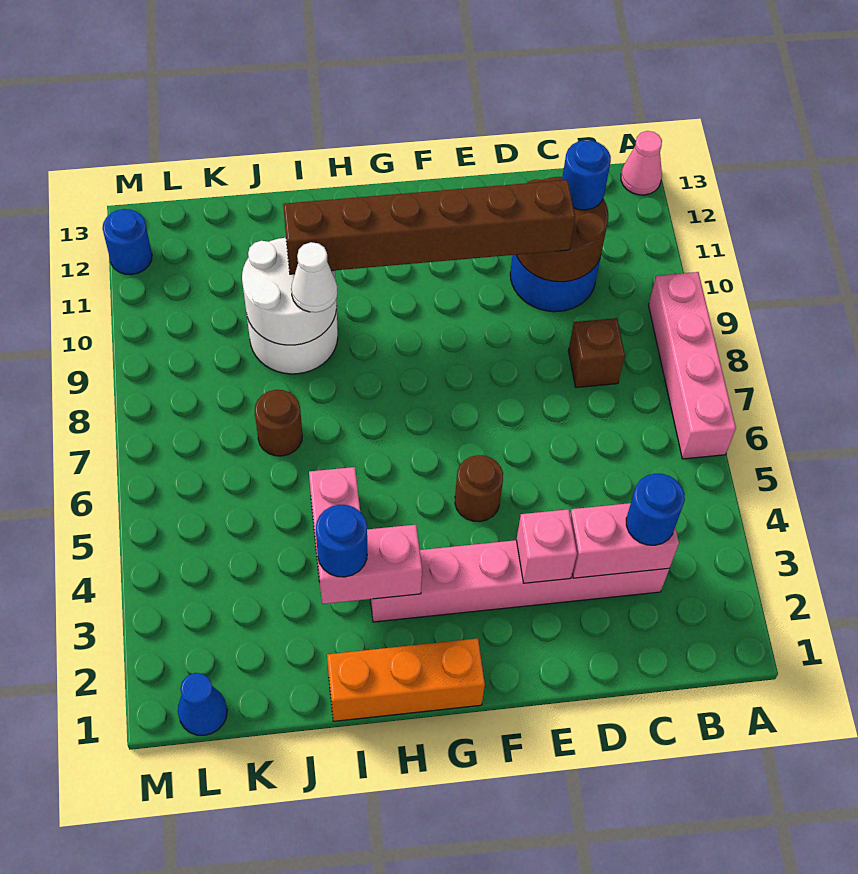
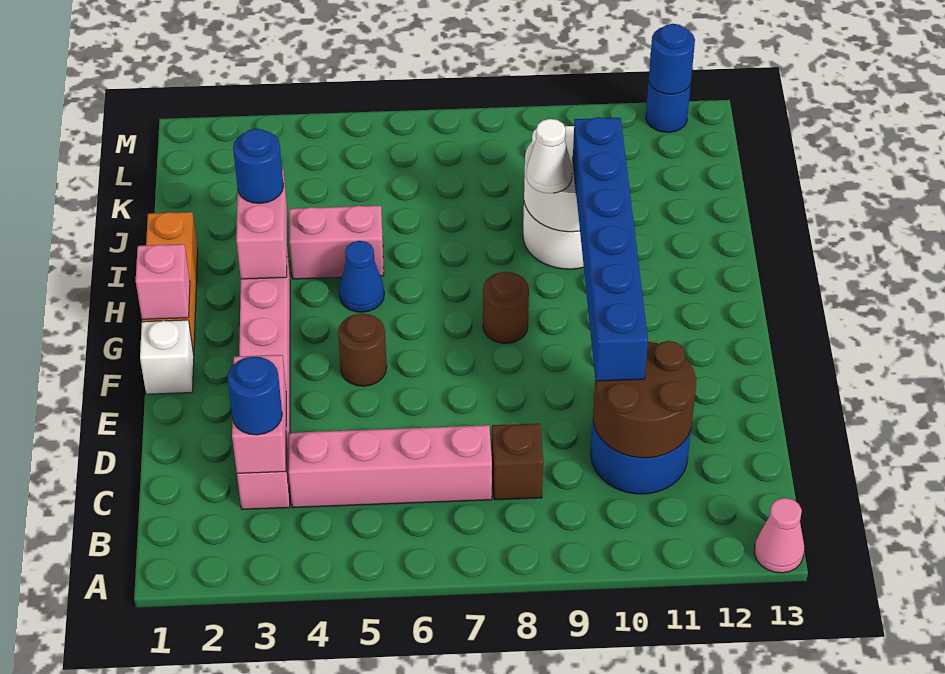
pink 1x4 brick [648,272,736,459] -> pink 1x4 brick moved to [289,425,492,508]
blue 1x1 round brick [562,140,611,210] -> blue 1x1 round brick moved to [649,24,695,94]
brown 1x6 brick [283,180,575,274] -> blue 1x6 brick [573,117,648,381]
pink 1x1 brick [517,509,577,583] -> pink 1x1 brick moved to [136,244,190,319]
none -> white 1x1 brick [140,320,194,394]
brown 1x1 round brick [255,390,302,456] -> brown 1x1 round brick moved to [483,272,529,344]
blue 1x1 cone [178,673,227,735] -> blue 1x1 cone moved to [339,241,384,312]

